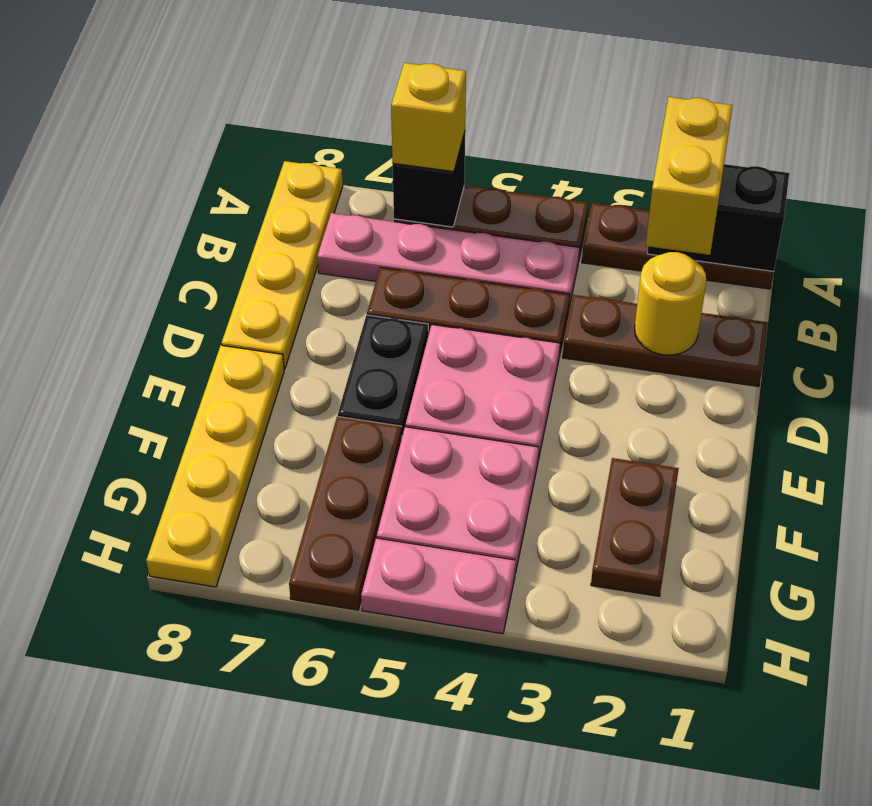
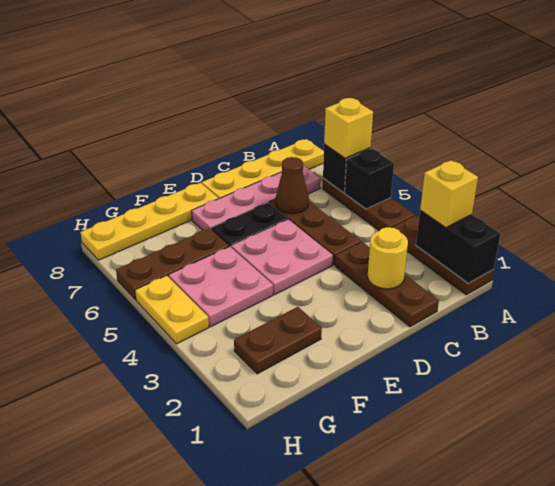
yellow 1x2 brick [646,97,733,255] -> yellow 1x1 brick [420,160,478,228]
none -> black 1x1 brick [345,149,394,209]
pink 1x4 plate [317,213,580,307] -> pink 1x4 plate turned to [192,166,321,230]
none -> brown 1x1 cone [276,157,309,214]
pink 1x2 plate [361,538,516,634] -> yellow 1x2 plate [135,275,209,344]

